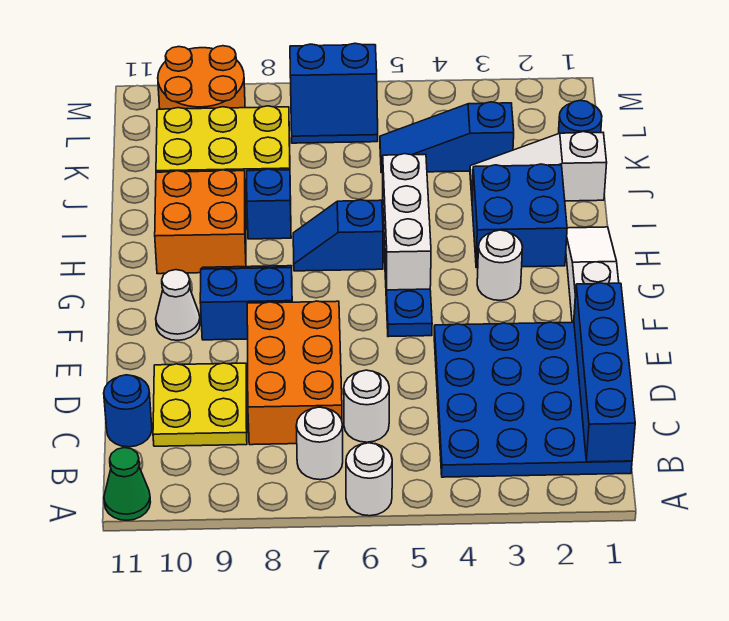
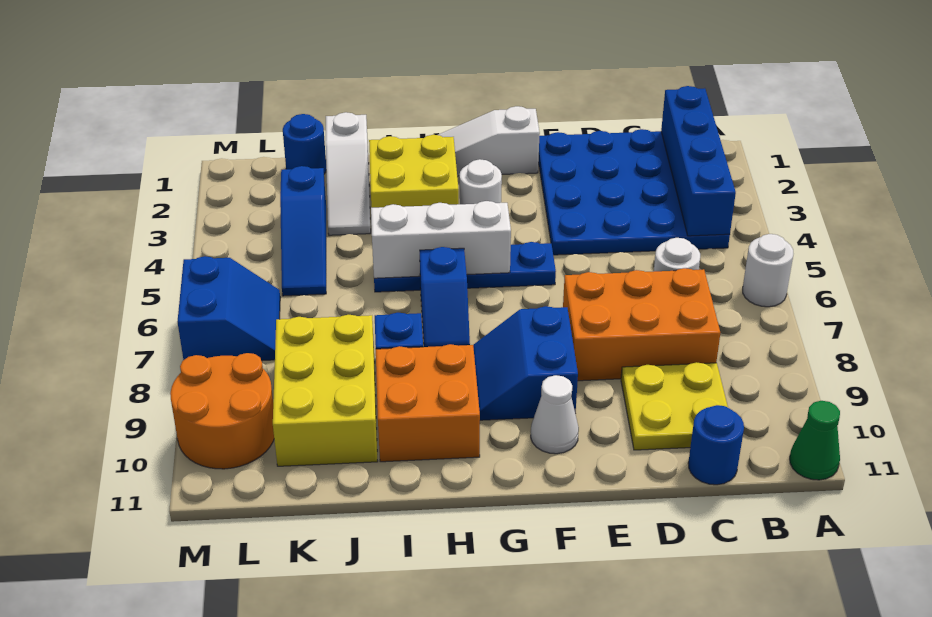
blue 1x4 brick [574,283,635,462] -> blue 1x4 brick turned to [661,86,736,236]
white 1x1 round brick [296,407,343,480] -> none
blue 2x2 brick [472,164,567,268] -> yellow 2x2 brick [369,135,459,208]

